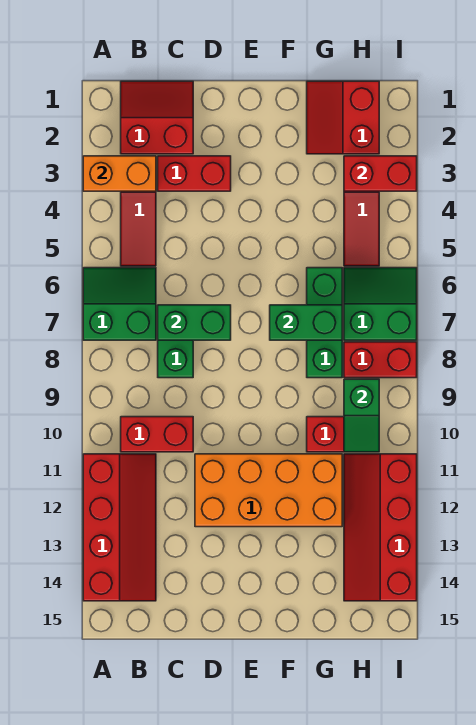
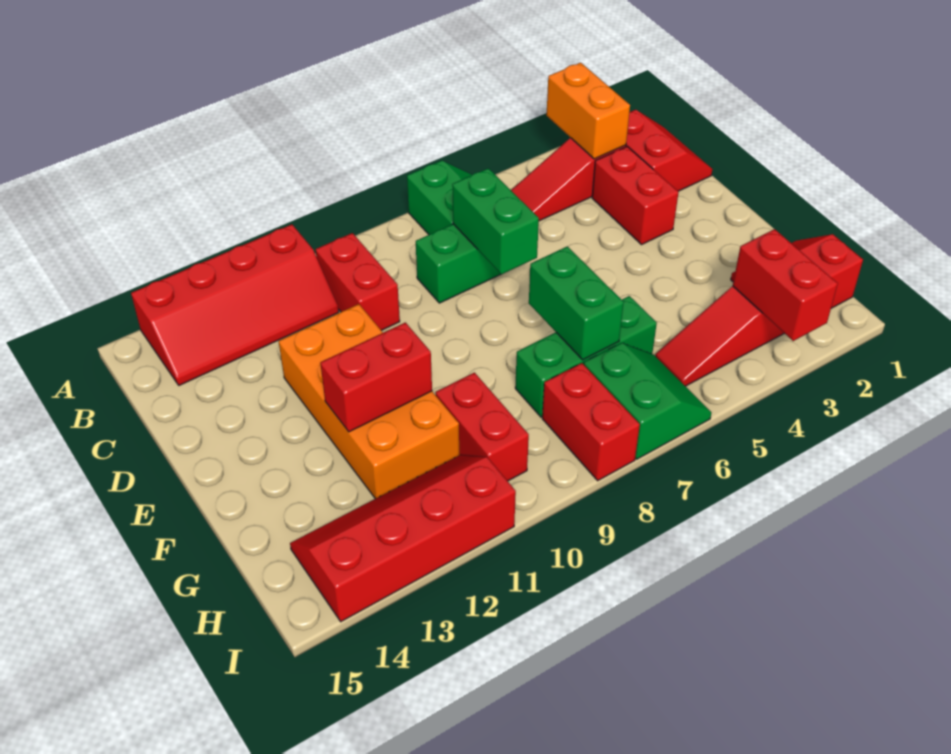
none -> red 1x2 brick [320,322,432,432]
green 1x2 slope [344,379,379,452] -> none

